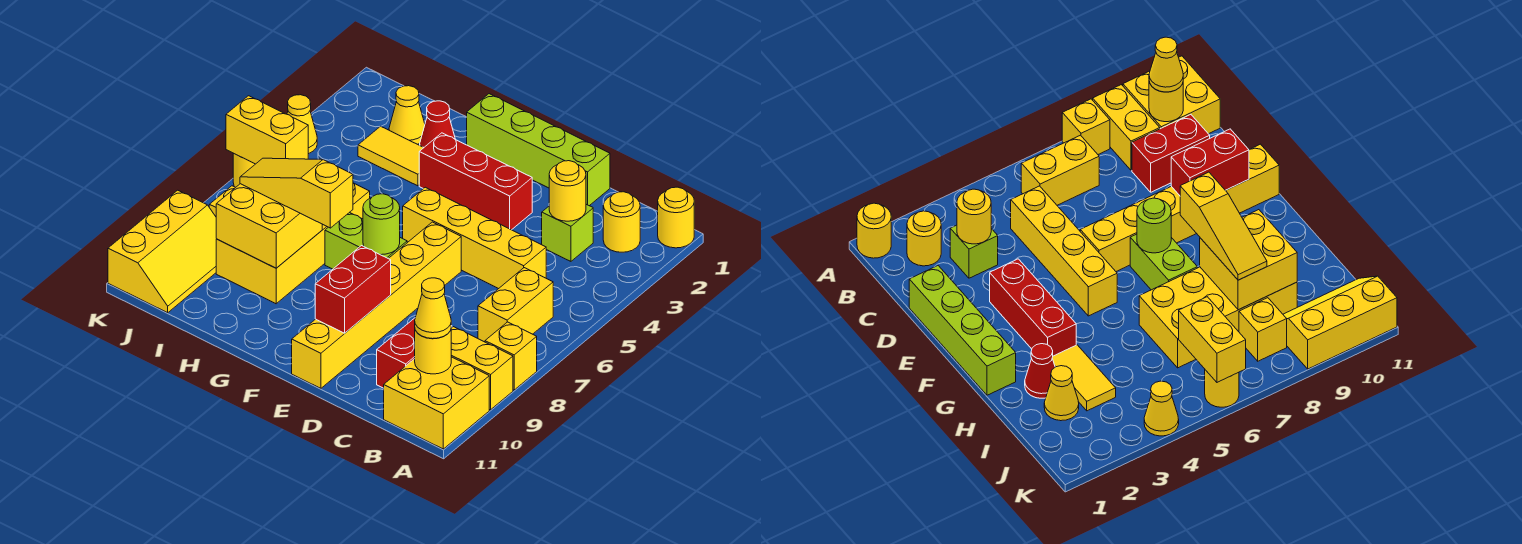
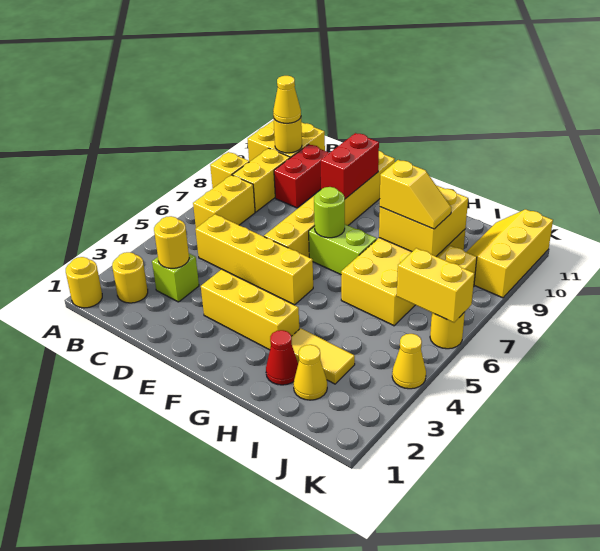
yellow 1x2 brick [451,327,513,410] -> yellow 1x2 brick turned to [233,148,290,212]
lime 1x4 brick [467,94,610,206] -> none
red 1x3 brick [419,133,532,230] -> yellow 1x3 brick [201,270,299,350]
yellow 1x3 slope [240,158,353,228] -> yellow 1x2 slope [380,160,451,229]

